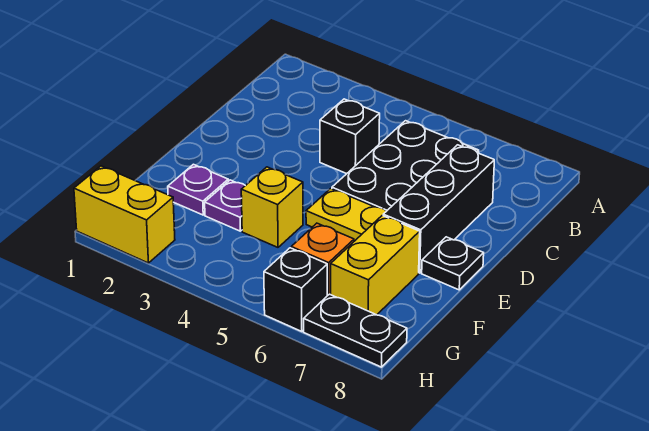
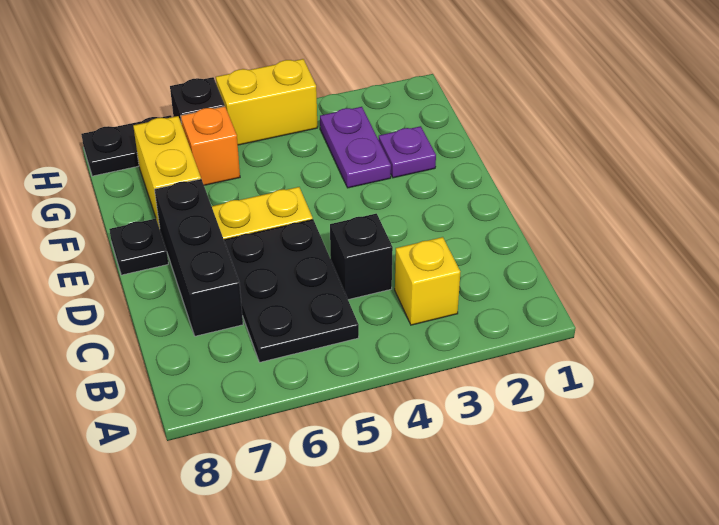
purple 1x1 plate [205,180,245,231] -> purple 1x2 plate [320,107,391,188]
yellow 1x1 brick [241,167,303,247] -> yellow 1x1 brick moved to [395,237,460,325]
yellow 1x2 brick [74,166,175,263] -> yellow 1x2 brick moved to [216,59,317,145]

